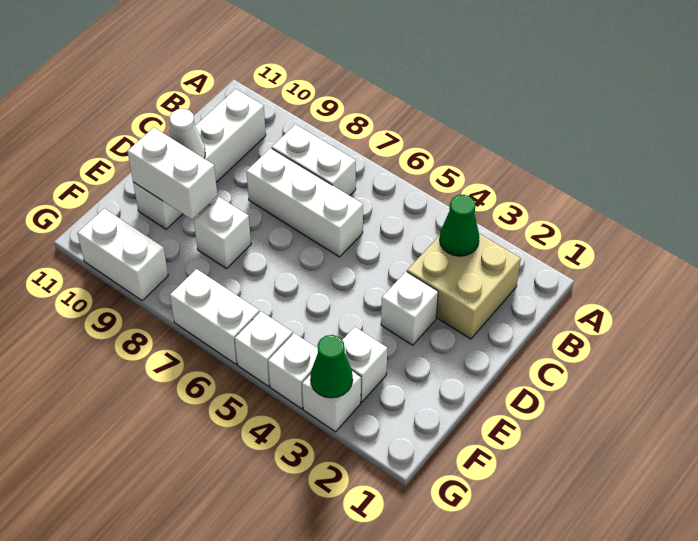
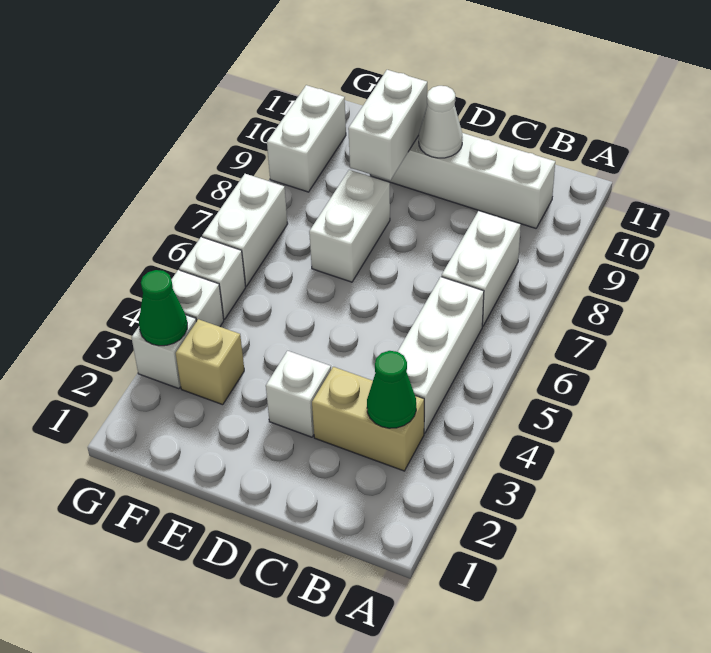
tan 2x2 brick [407,234,521,339] -> tan 1x2 brick [312,367,424,471]
white 1x3 brick [246,148,363,257] -> white 1x3 brick moved to [398,277,484,433]
white 1x1 brick [194,197,251,269] -> white 1x2 brick [309,170,390,282]
white 1x1 brick [342,327,387,402] -> tan 1x1 brick [176,319,244,405]

